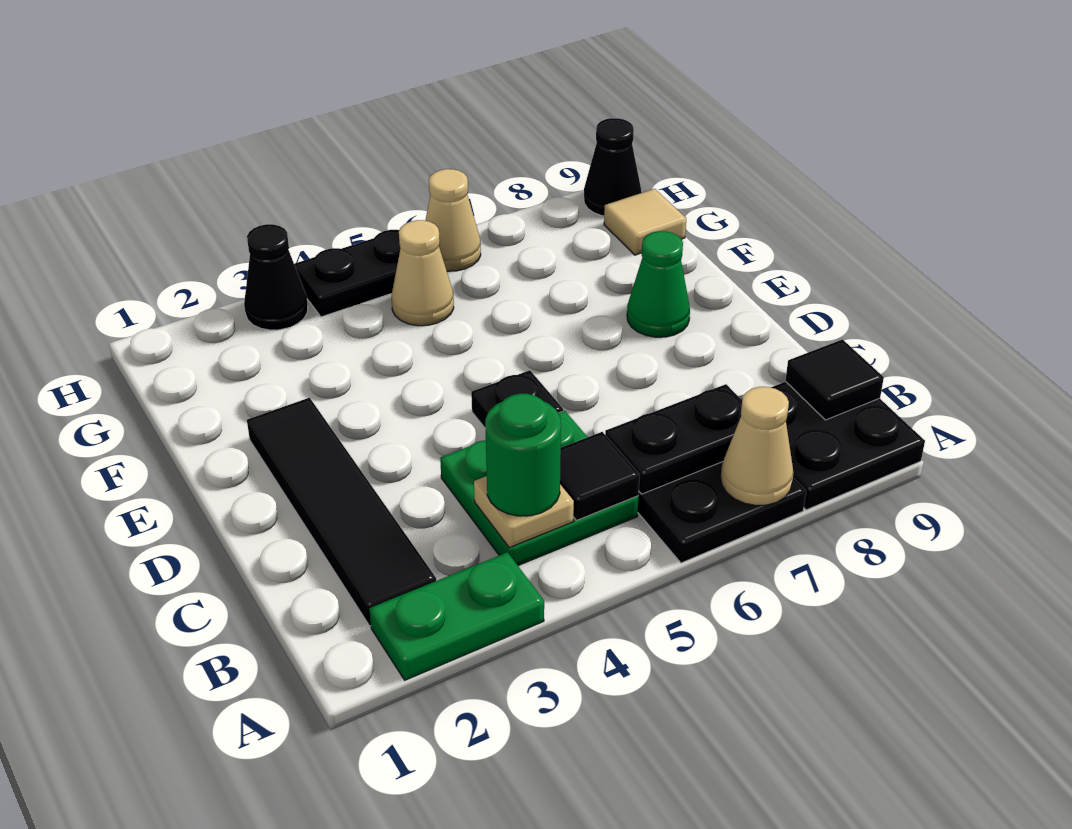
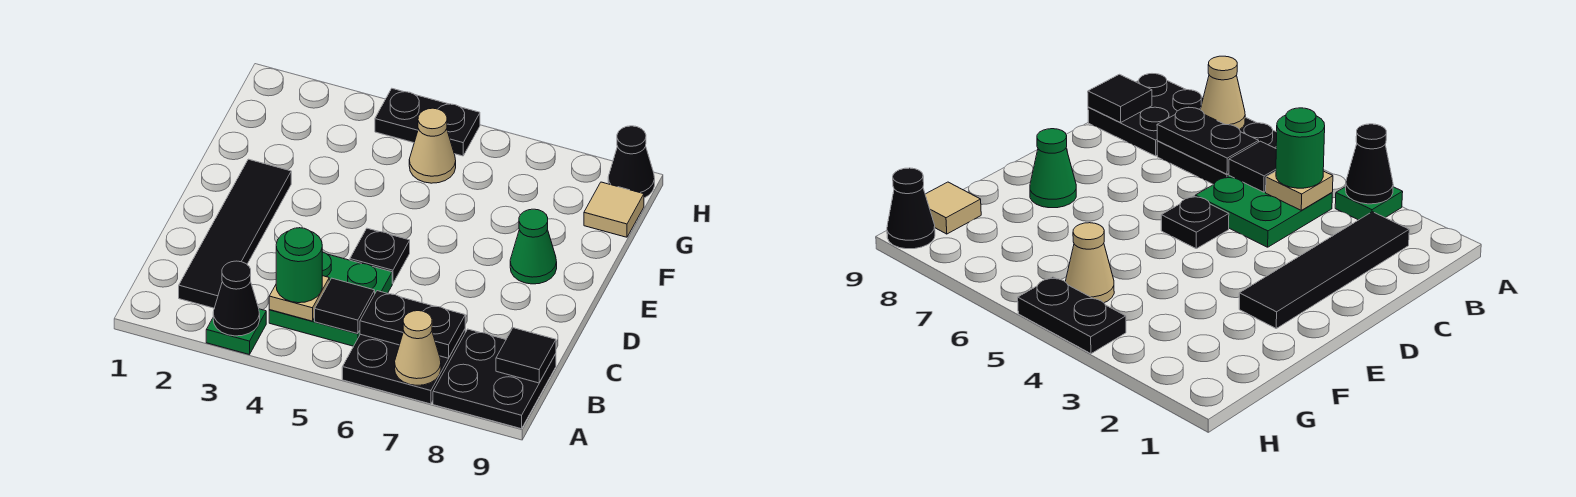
green 1x2 plate [369,552,544,680] -> green 1x1 plate [206,309,266,355]
black 1x1 cone [244,224,308,330] -> black 1x1 cone moved to [213,261,260,336]
tan 1x1 cone [425,169,481,271] -> none

